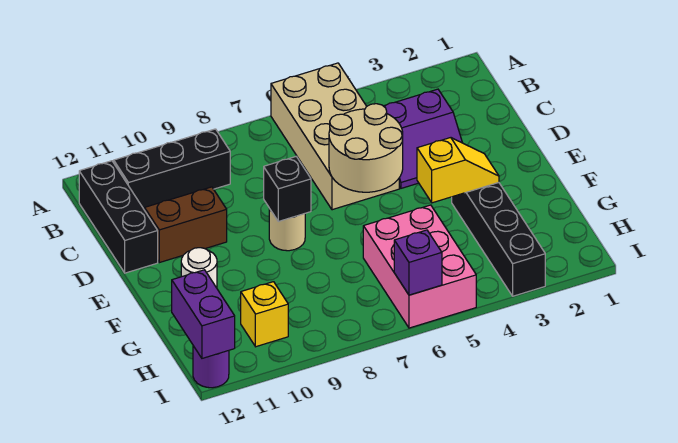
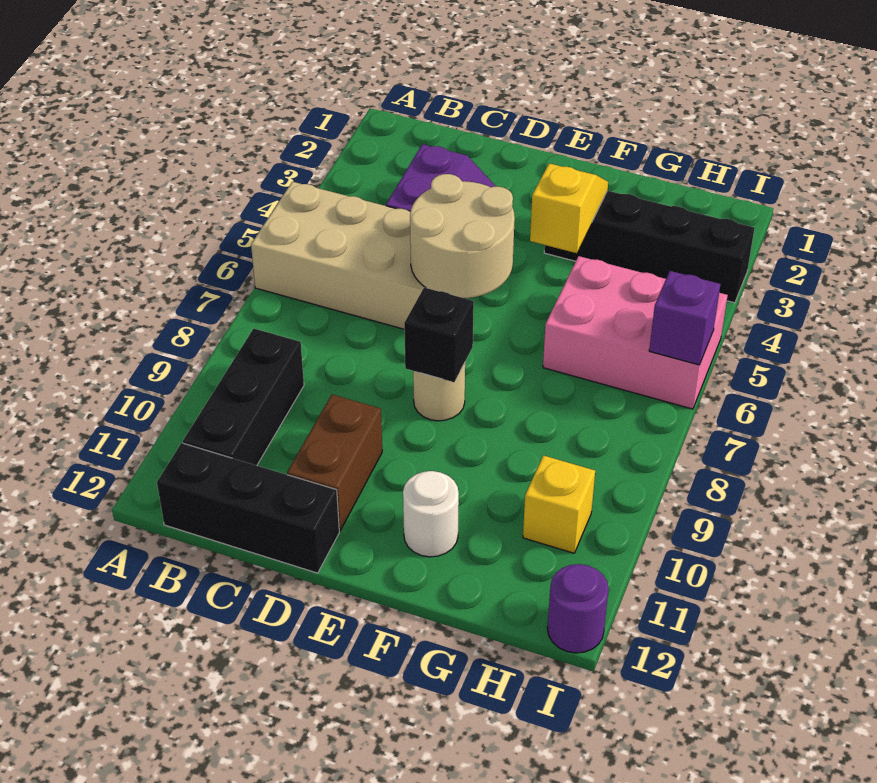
purple 1x2 brick [172,270,235,358] -> none

